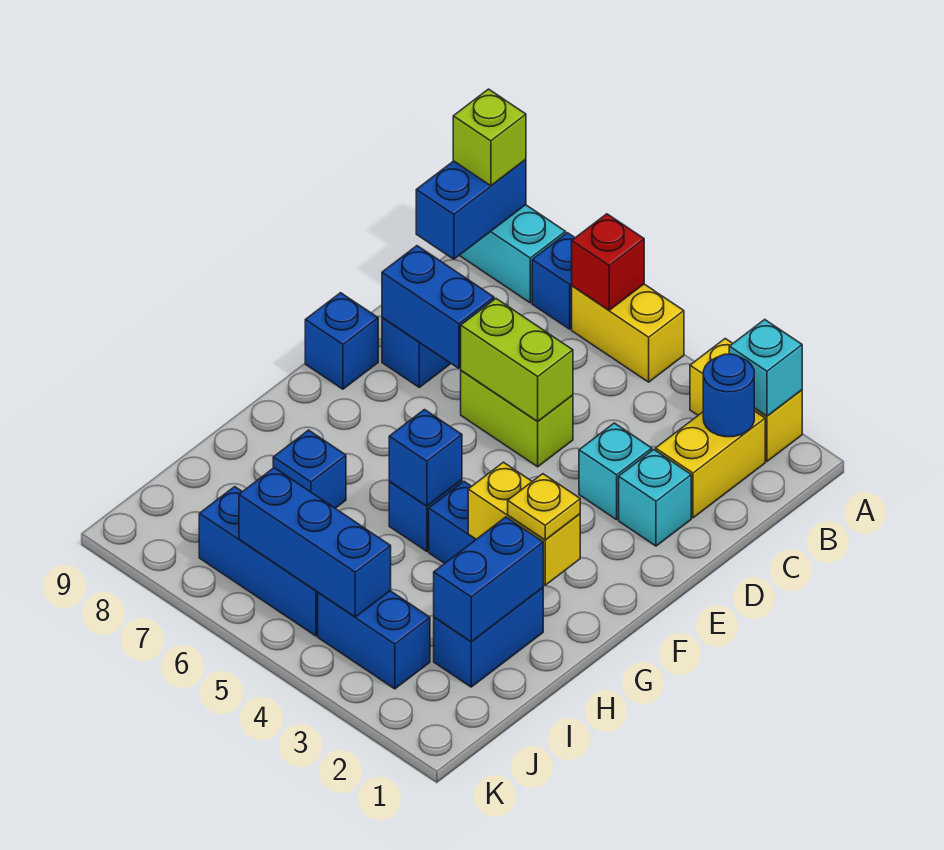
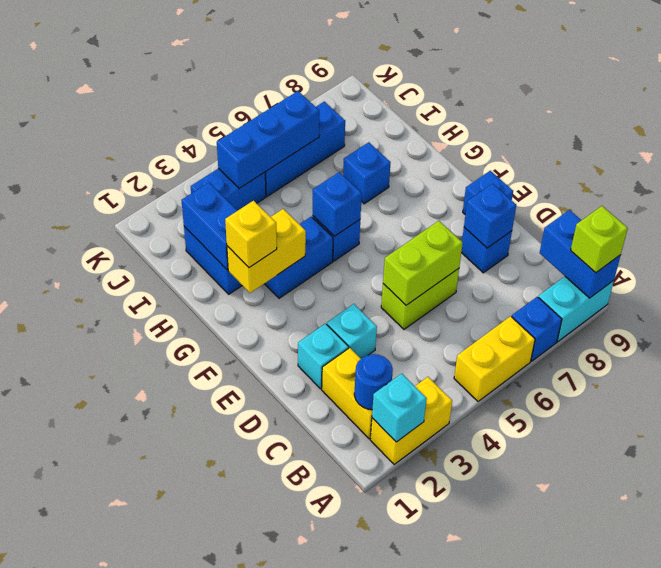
red 1x1 brick [572,214,644,310] -> none
blue 1x2 brick [382,246,494,369] -> blue 1x1 brick [464,184,516,248]
yellow 1x1 plate [508,474,580,540] -> yellow 1x1 brick [225,201,277,268]

